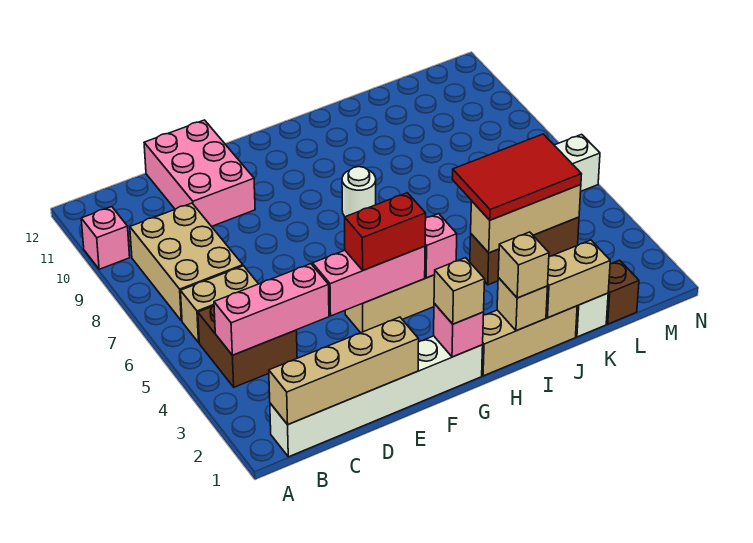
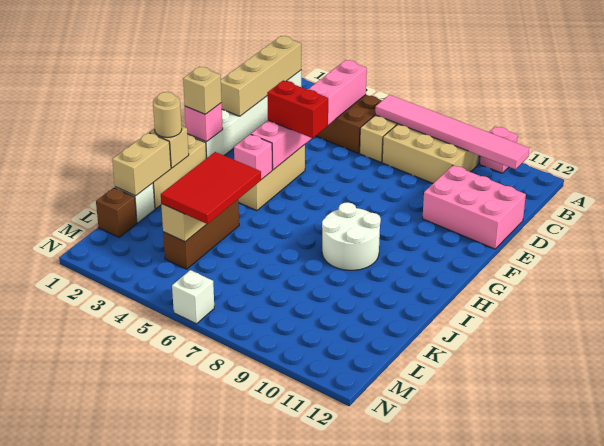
none -> pink 1x6 tile [375,95,529,169]
red 1x2 brick [345,193,426,270] -> red 1x2 brick turned to [267,80,328,138]
white 1x1 round brick [342,167,376,217] -> white 2x2 round brick [322,202,381,270]
tan 1x1 brick [498,232,549,298] -> tan 1x1 round brick [153,92,182,137]

